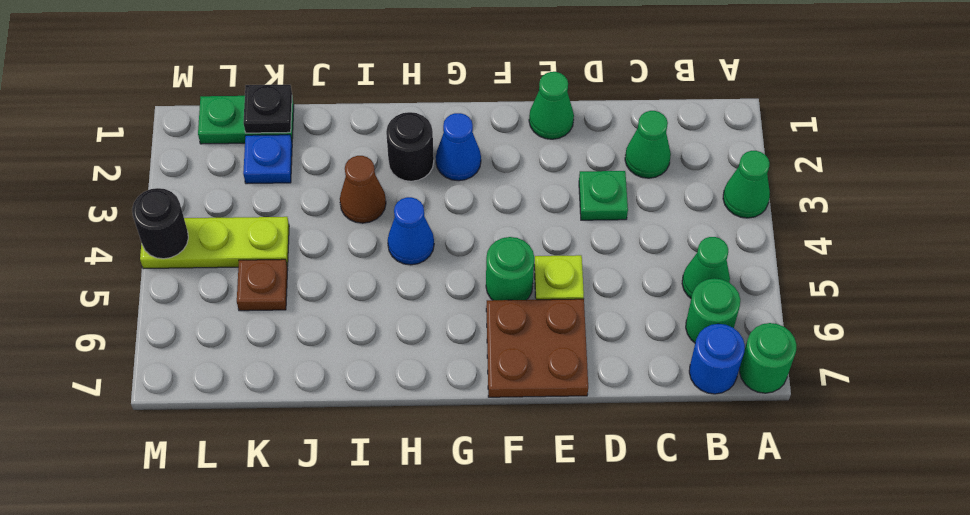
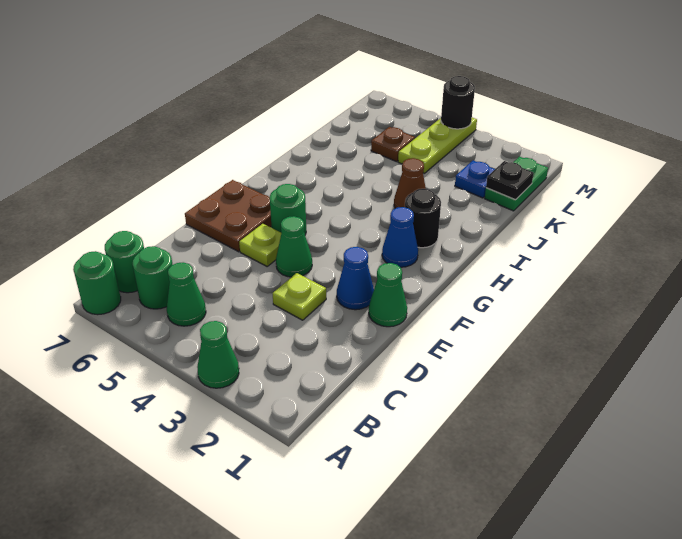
blue 1x1 round brick [689,324,745,394] -> green 1x1 round brick [105,231,144,293]
green 1x1 cone [625,111,671,178] -> green 1x1 cone moved to [276,216,312,277]
green 1x1 plate [579,171,628,220] -> lime 1x1 plate [273,273,326,320]
blue 1x1 cone [388,197,434,265] -> blue 1x1 cone moved to [337,247,374,310]

